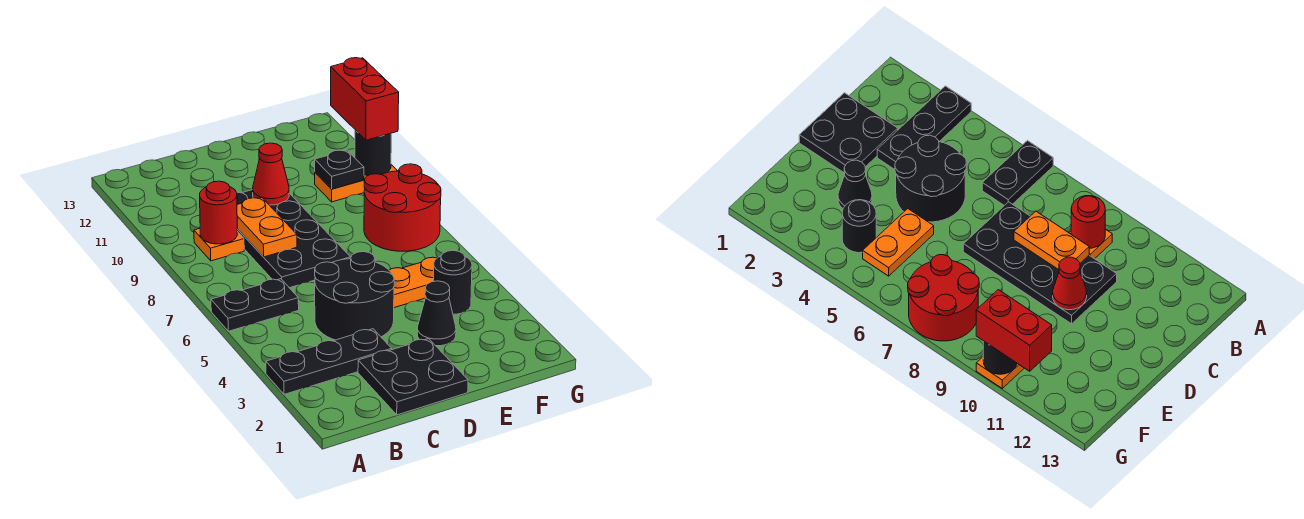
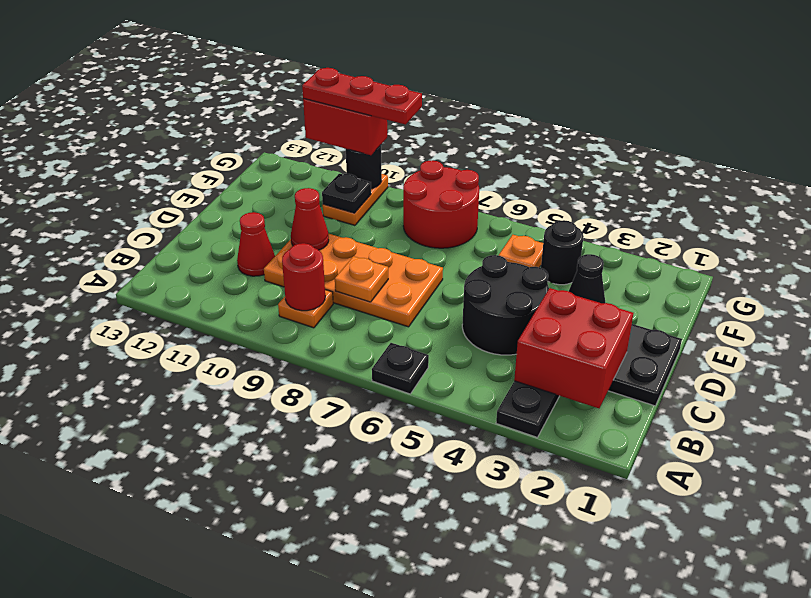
black 1x2 plate [211,279,299,331] -> black 1x1 plate [372,343,429,394]
none -> red 2x2 brick [514,288,633,408]
black 2x4 plate [237,190,351,288] -> orange 2x4 plate [264,233,443,327]
orange 1x2 plate [237,198,297,257] -> orange 1x1 plate [335,256,388,302]
none -> red 1x1 cone [237,212,275,276]
orange 1x2 plate [389,257,437,308] -> orange 1x1 plate [499,235,543,267]
none -> red 1x3 plate [302,68,422,124]

